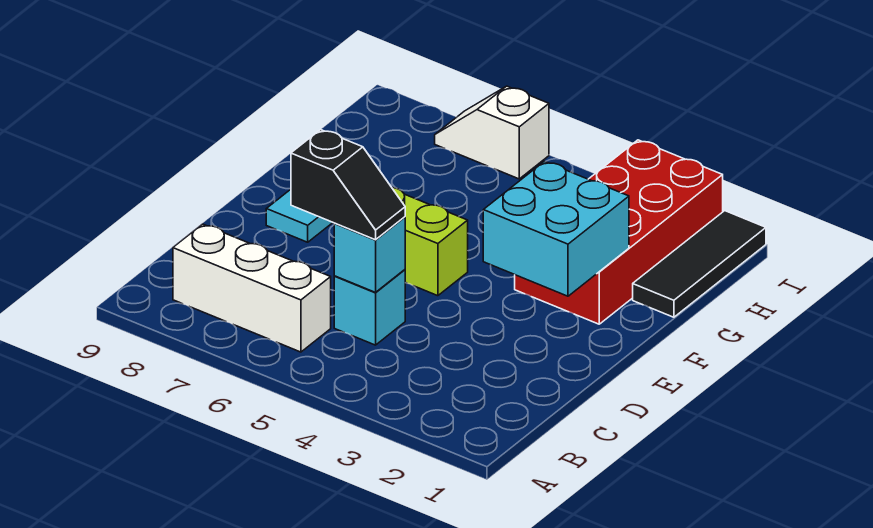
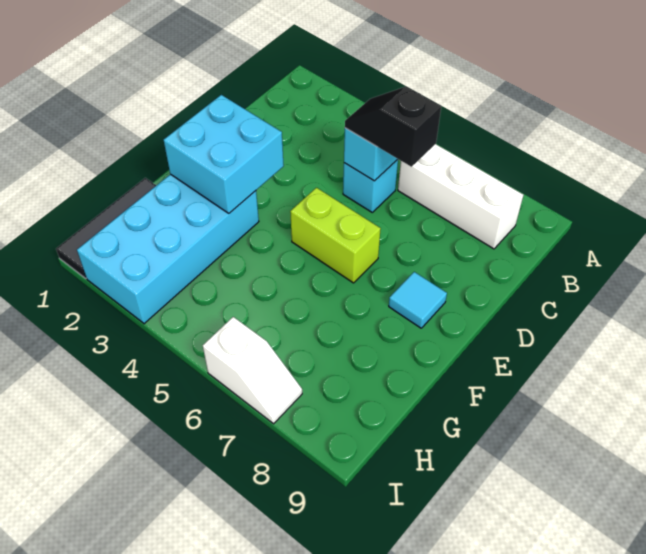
red 2x4 brick [515,140,723,324] -> cyan 2x4 brick [77,174,259,324]

